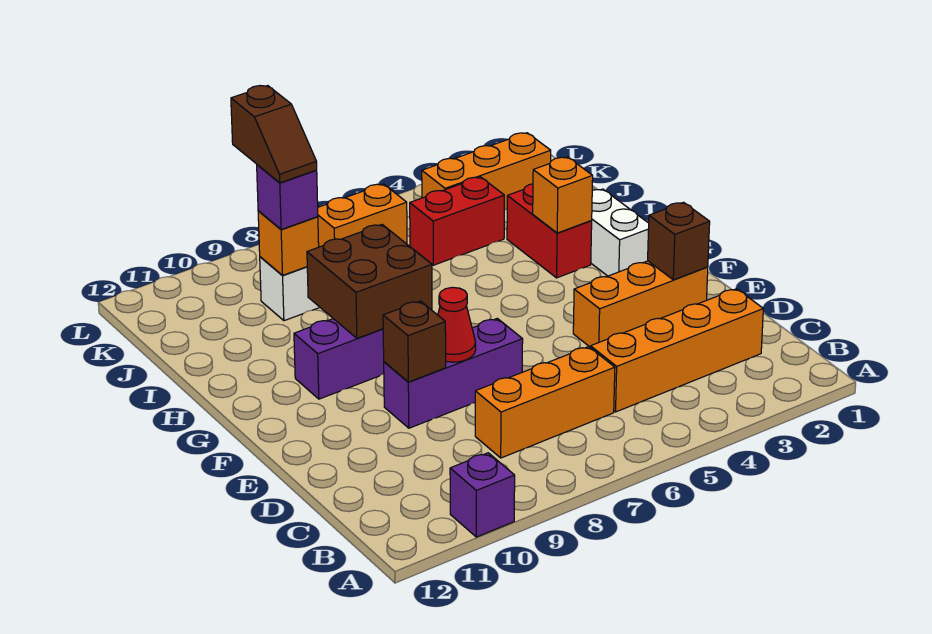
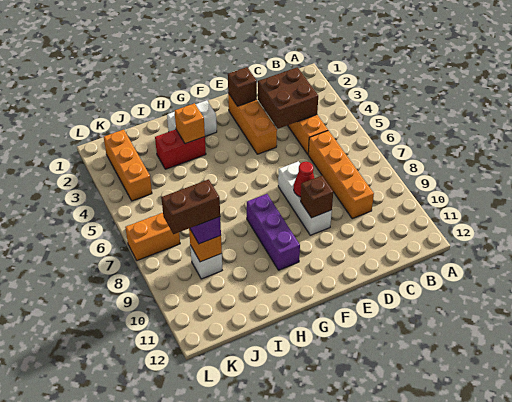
purple 1x1 brick [450,453,515,537] -> none
orange 1x3 brick [475,347,615,458] -> orange 1x4 brick [308,131,374,219]
purple 1x3 brick [384,318,523,428] -> white 1x3 brick [278,161,332,235]
brown 2x2 brick [307,225,432,338] -> brown 2x2 brick moved to [258,67,318,129]
red 1x2 brick [410,177,504,265] -> none
brown 1x2 slope [231,86,317,183] -> brown 1x2 brick [161,179,220,234]
orange 1x2 brick [318,184,407,247] -> orange 1x2 brick turned to [125,213,180,261]

